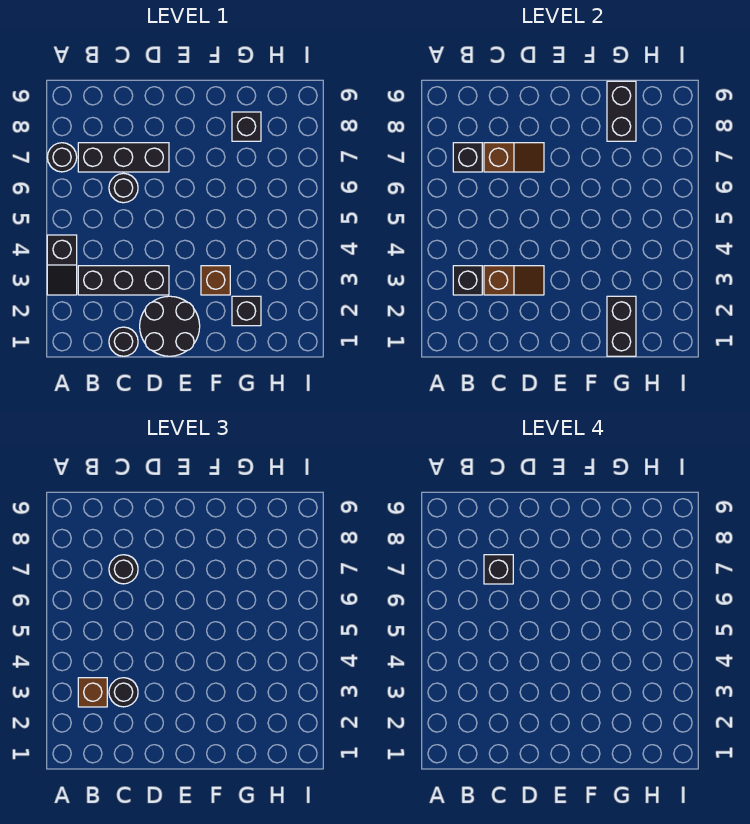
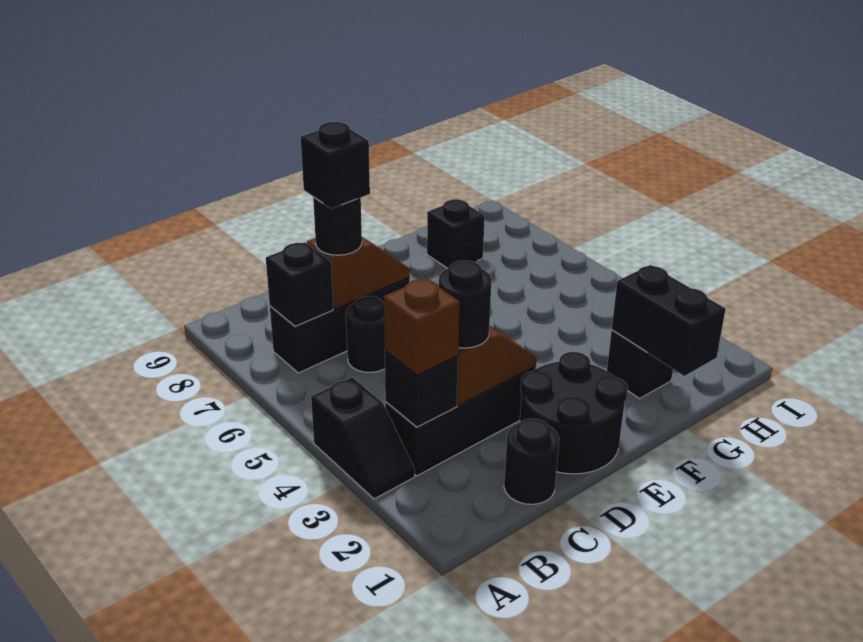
black 1x1 round brick [47,143,77,172] -> none
brown 1x1 brick [201,266,230,295] -> none
black 1x2 brick [607,81,636,141] -> none

